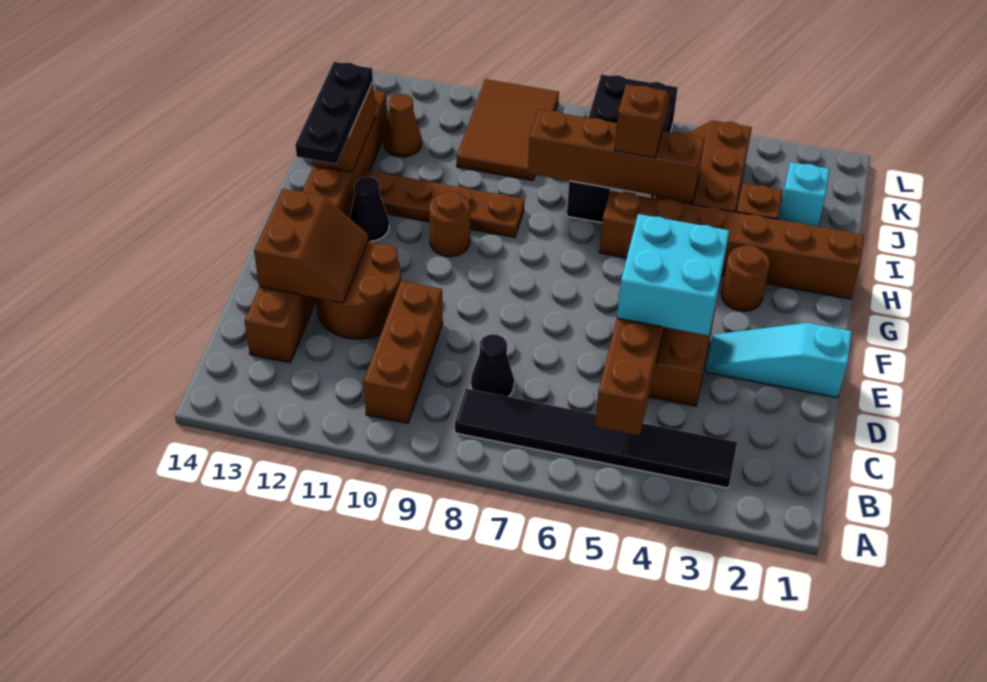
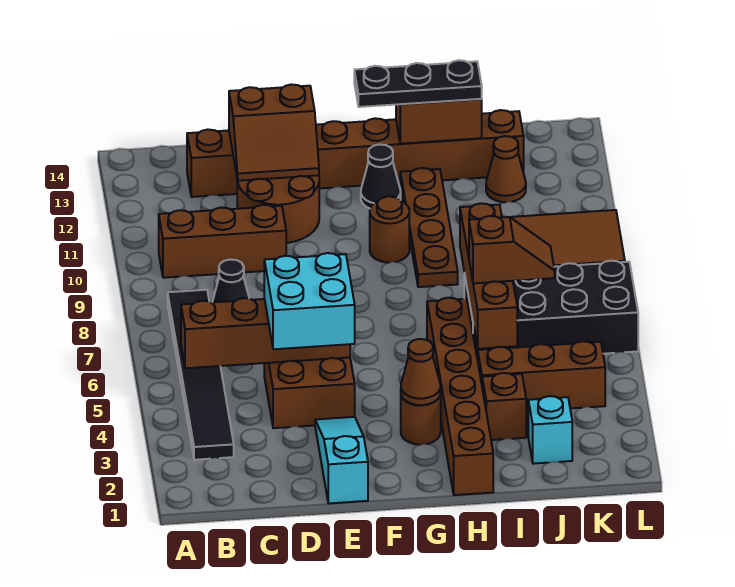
none -> brown 1x1 cone [401,339,441,405]

